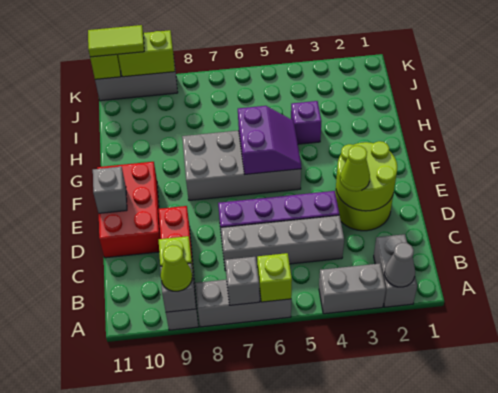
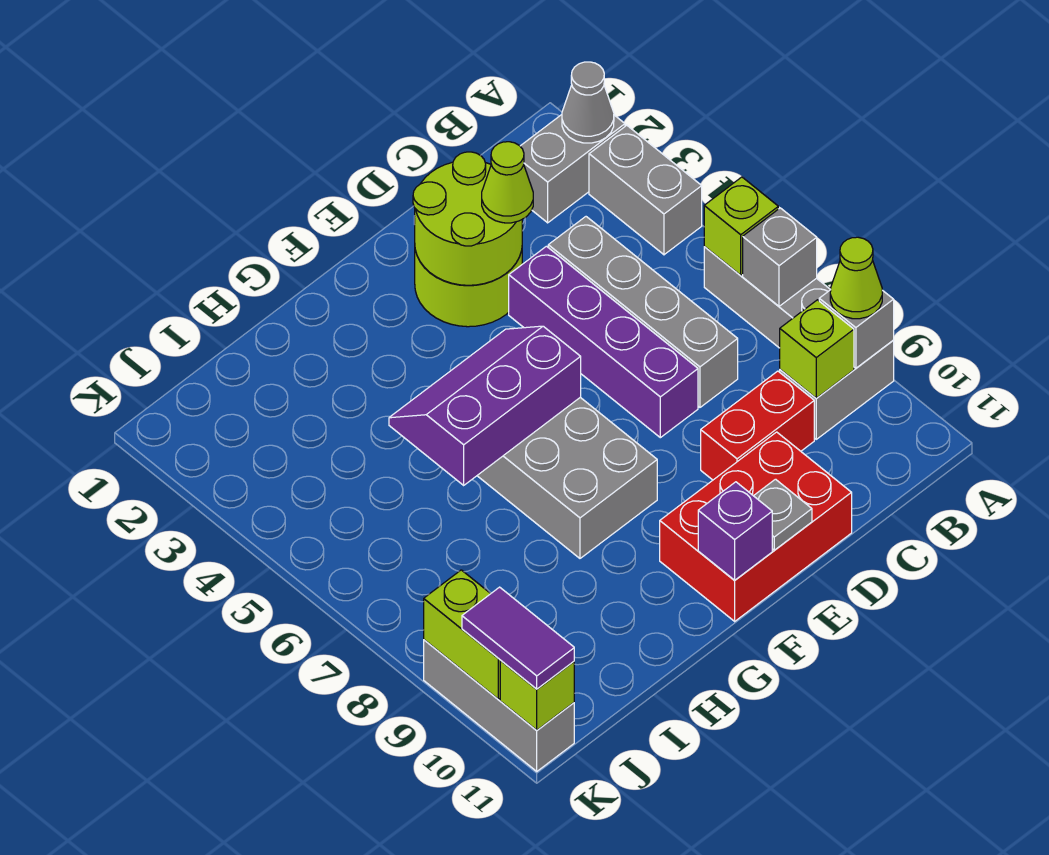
grey 1x1 brick [93,167,127,213] -> grey 1x1 plate [754,479,812,550]
purple 2x2 slope [238,106,301,175] -> purple 2x3 slope [389,326,581,485]
purple 1x1 brick [291,101,321,144] -> purple 1x1 brick moved to [698,482,772,580]
lime 1x2 tile [88,25,144,57] -> purple 1x2 tile [462,587,574,689]

